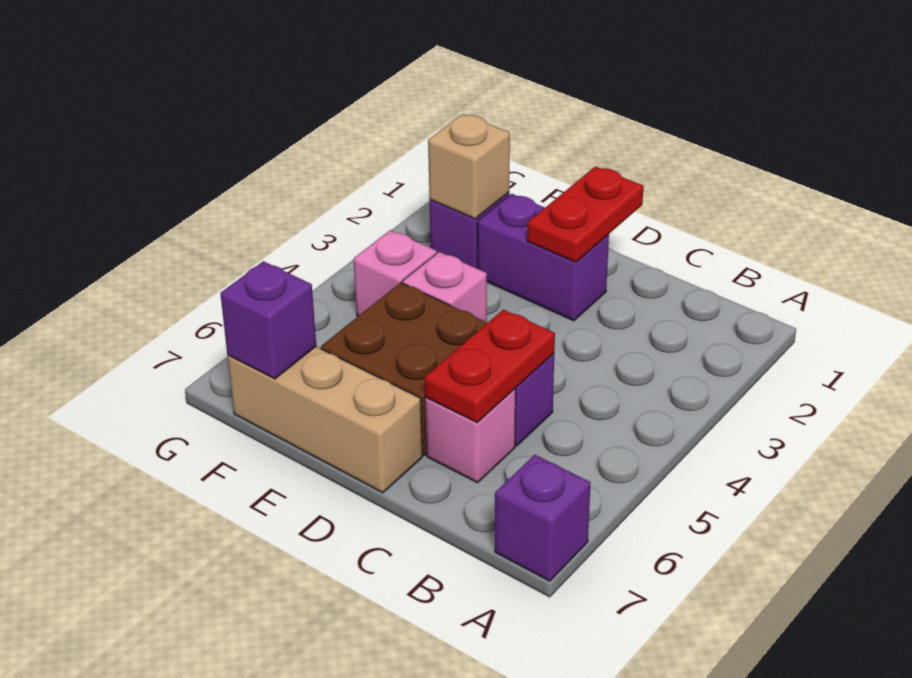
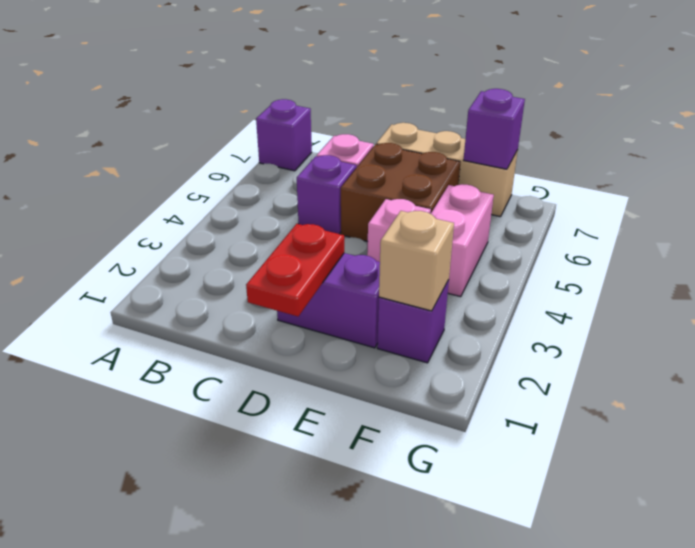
red 1x2 plate [425,309,555,422] -> none
pink 1x1 brick [354,230,437,316] -> pink 1x2 brick [431,184,494,297]

